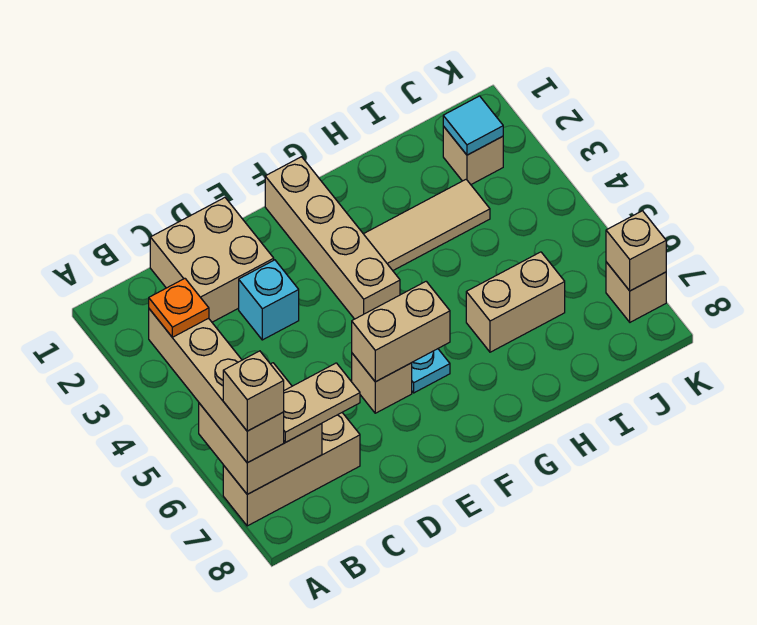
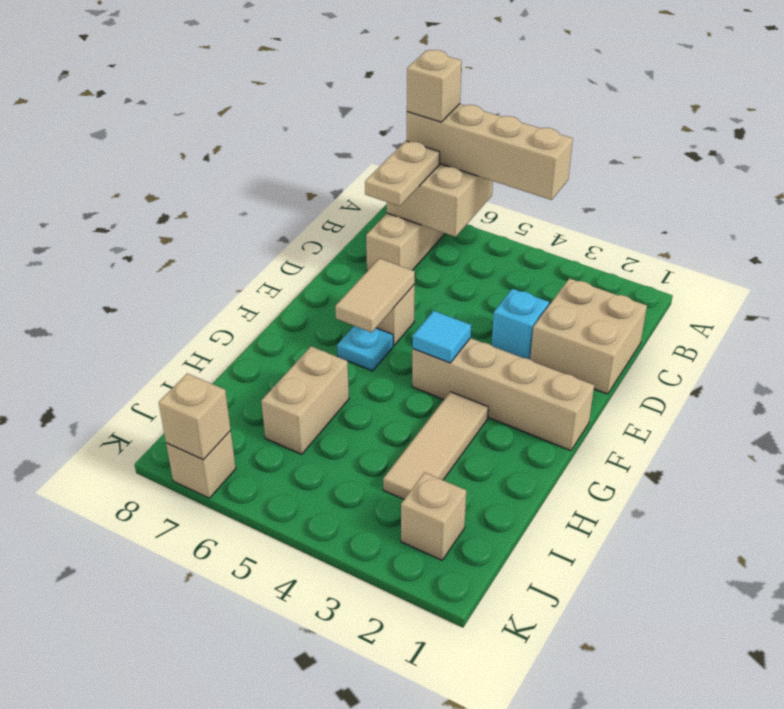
orange 1x1 plate [149,279,209,337] -> none
tan 1x2 brick [352,281,450,382] -> tan 1x2 tile [335,258,415,332]
cyan 1x1 tile [443,96,503,155] -> cyan 1x1 tile moved to [413,311,471,363]

